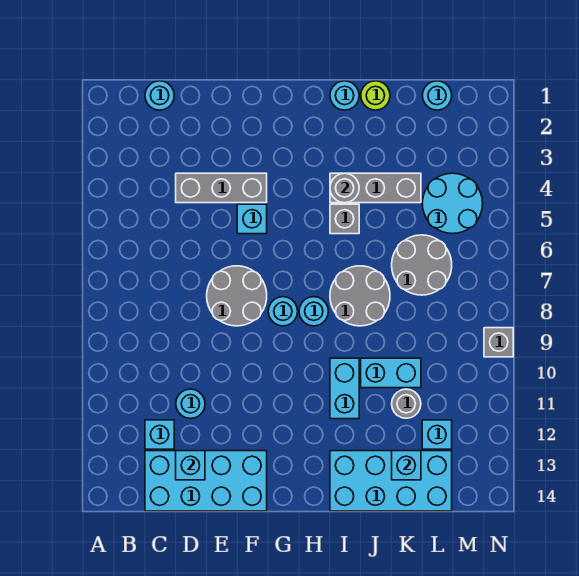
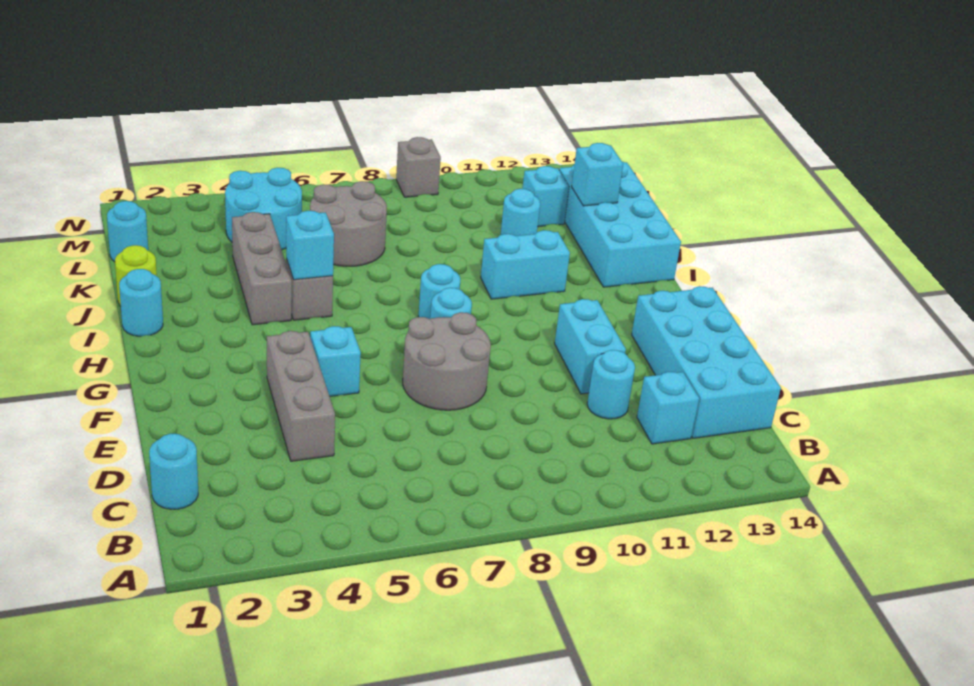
cyan 1x1 brick [176,451,205,480] -> cyan 1x1 brick moved to [286,211,334,280]
grey 1x1 round brick [330,173,359,203] -> none
grey 2x2 round brick [330,266,390,326] -> none
cyan 1x2 brick [361,358,421,388] -> cyan 1x2 brick moved to [555,299,626,394]
grey 1x1 round brick [392,389,421,418] -> cyan 1x1 round brick [501,189,540,236]

